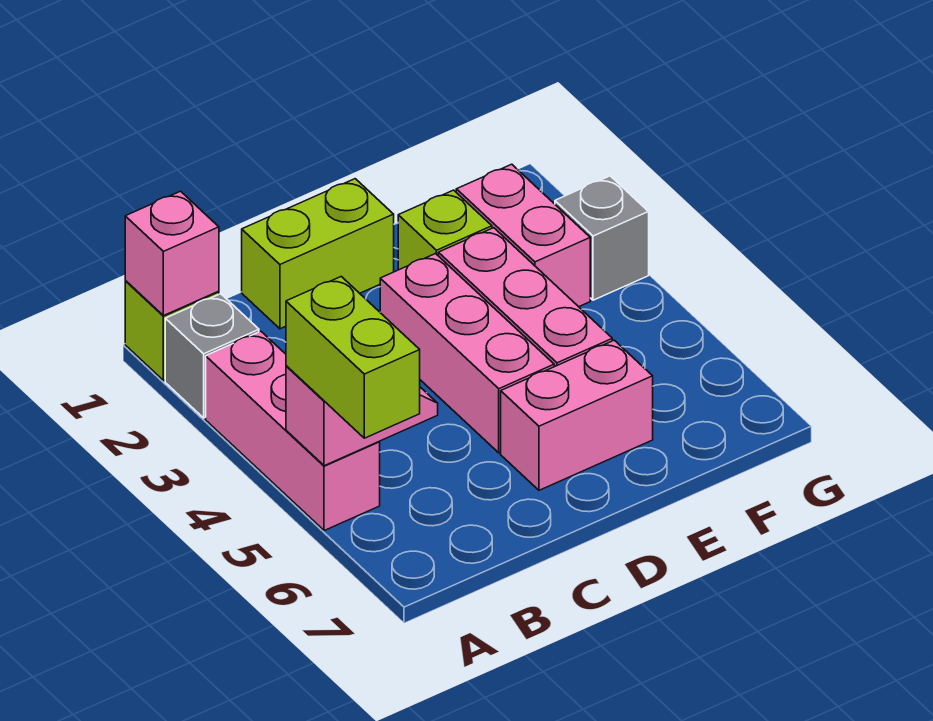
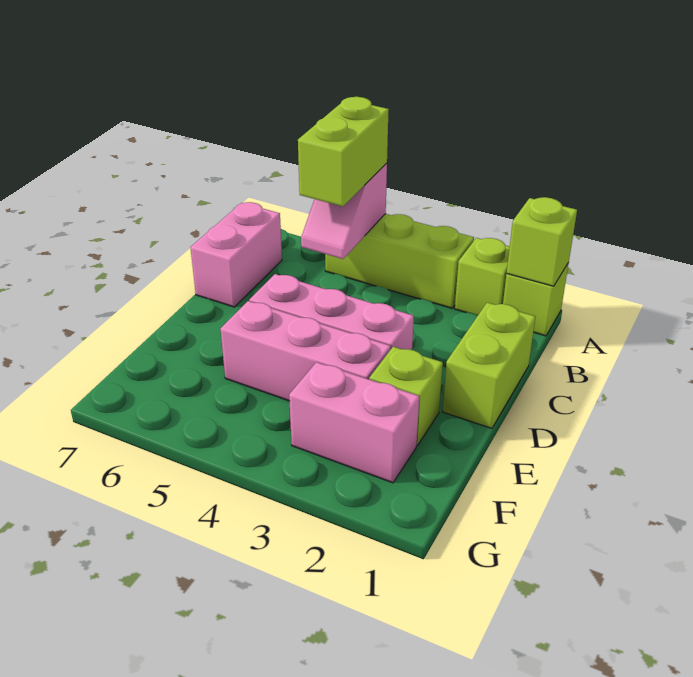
pink 1x1 brick [125,191,219,316] -> lime 1x1 brick [507,197,577,286]
grey 1x1 brick [165,294,259,418] -> lime 1x1 brick [455,238,510,315]
pink 1x3 brick [206,331,380,531] -> lime 1x3 brick [325,214,474,308]
lime 1x2 brick [286,277,420,438] -> lime 1x2 brick turned to [298,97,389,206]
pink 1x2 brick [501,340,653,490] -> pink 1x2 brick moved to [190,202,282,307]
grey 1x1 brick [555,176,649,300] -> none

